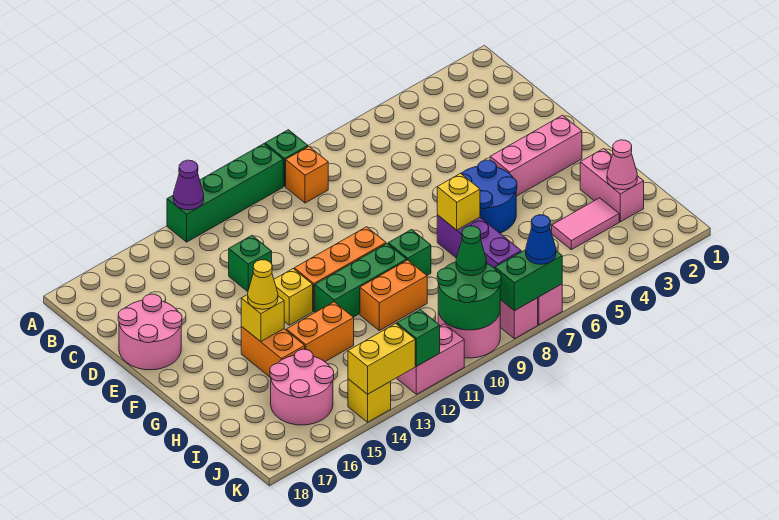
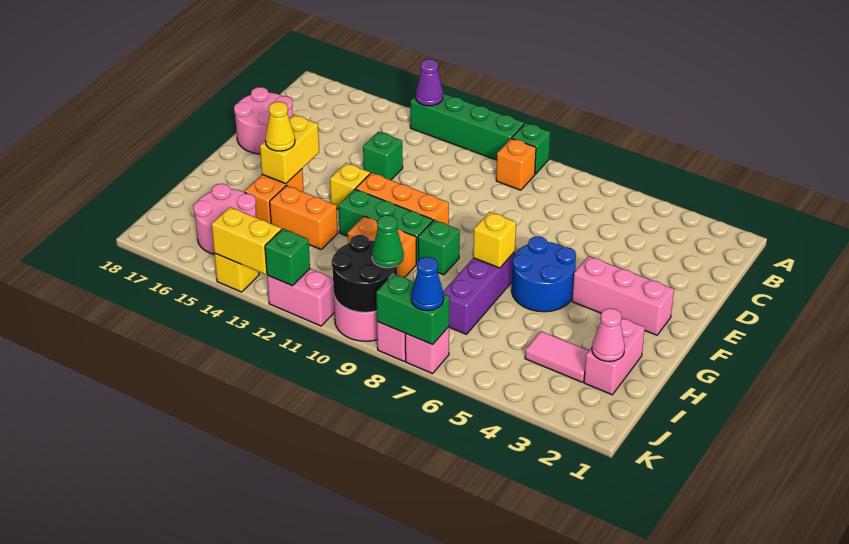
yellow 1x1 brick [241,295,284,342] -> yellow 1x2 brick [260,115,319,184]
green 2x2 round brick [437,262,501,330] -> black 2x2 round brick [332,235,398,312]

